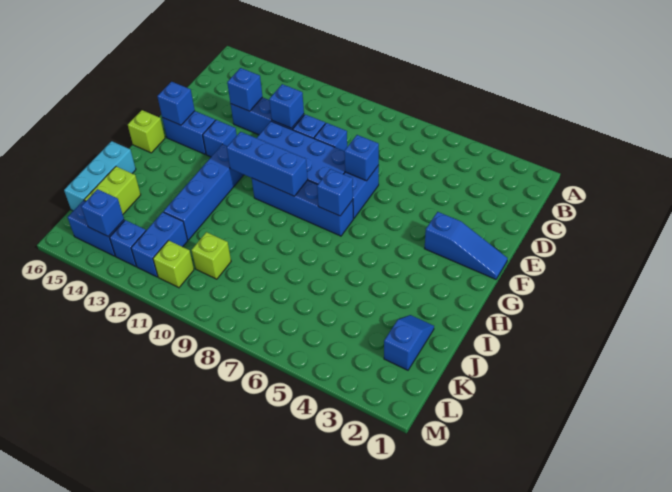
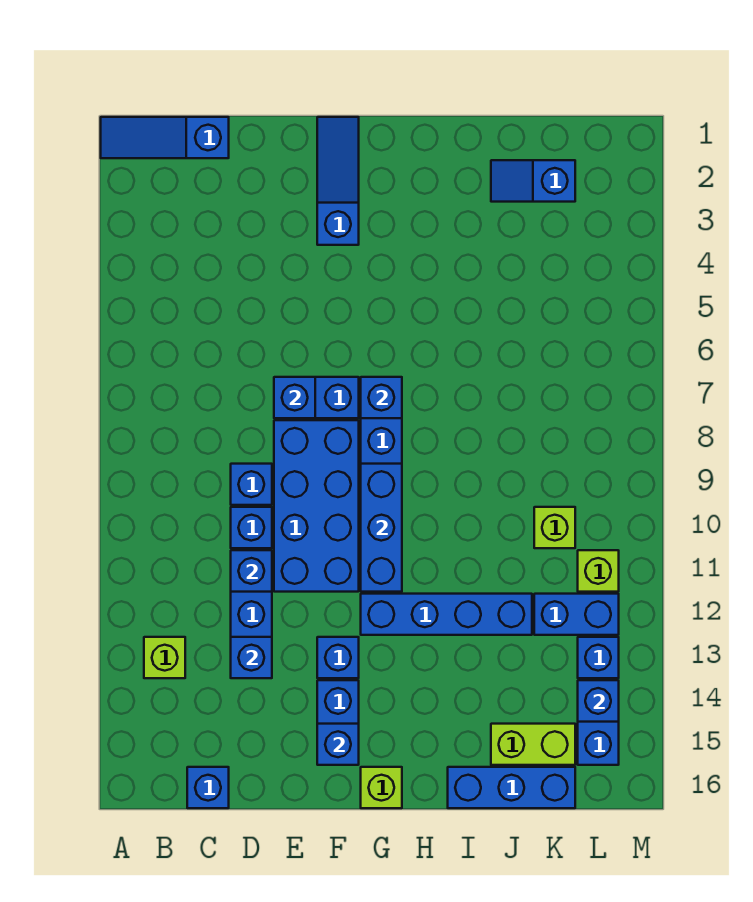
none -> blue 1x3 slope [101,117,229,158]
none -> lime 1x1 brick [144,637,185,678]
none -> blue 1x1 brick [187,767,229,808]
cyan 1x3 brick [64,141,136,211] -> blue 1x3 brick [448,767,575,808]

